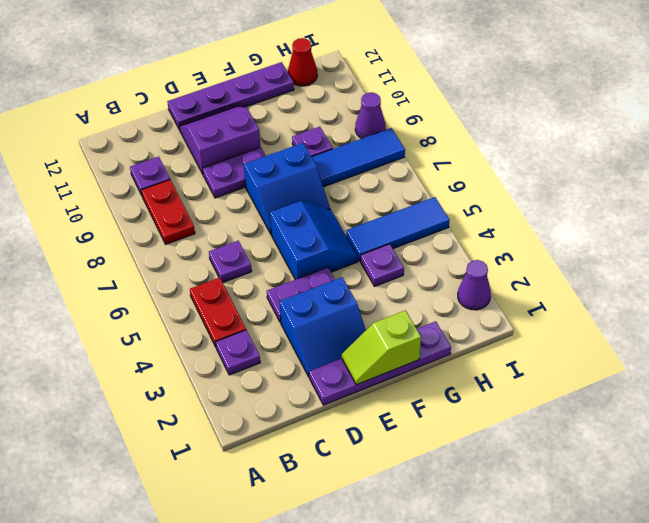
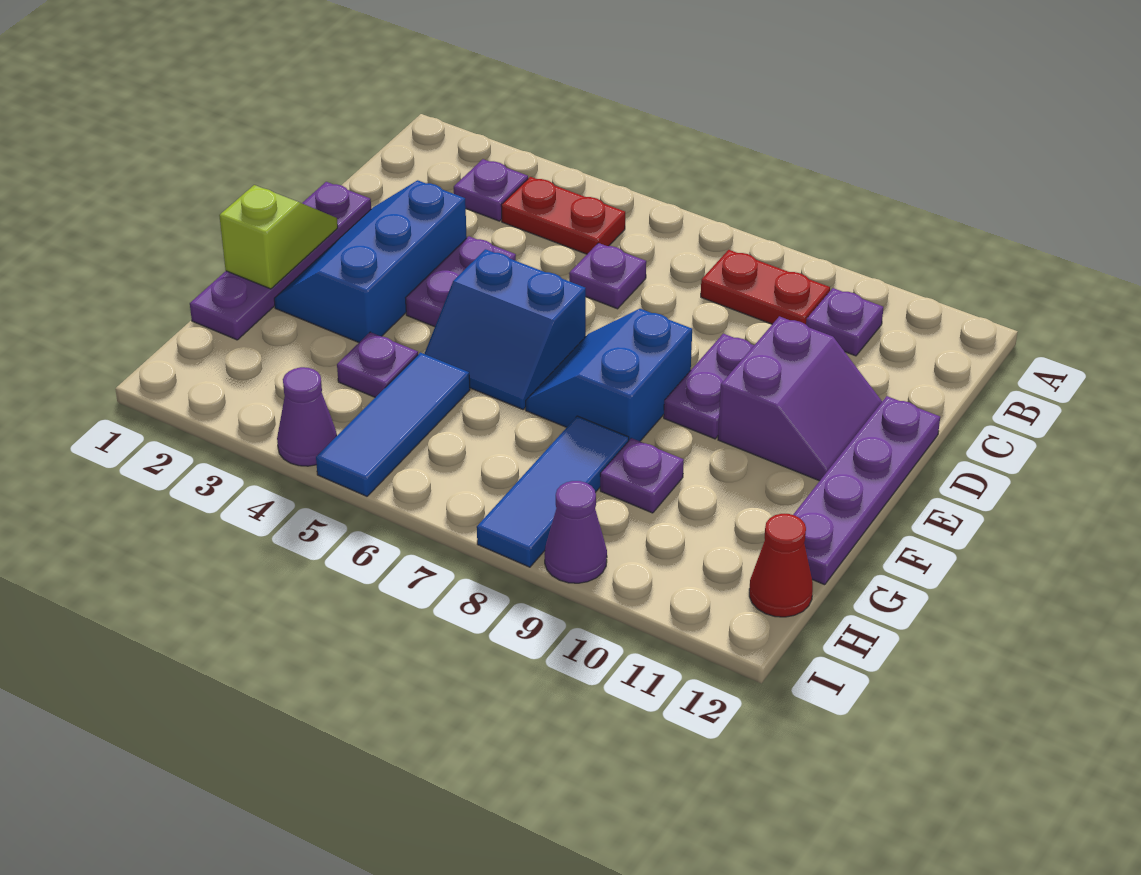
blue 2x2 slope [279,277,366,377] -> blue 2x3 slope [274,180,467,342]
purple 1x1 cone [458,260,491,310] -> purple 1x1 cone moved to [277,367,337,466]

